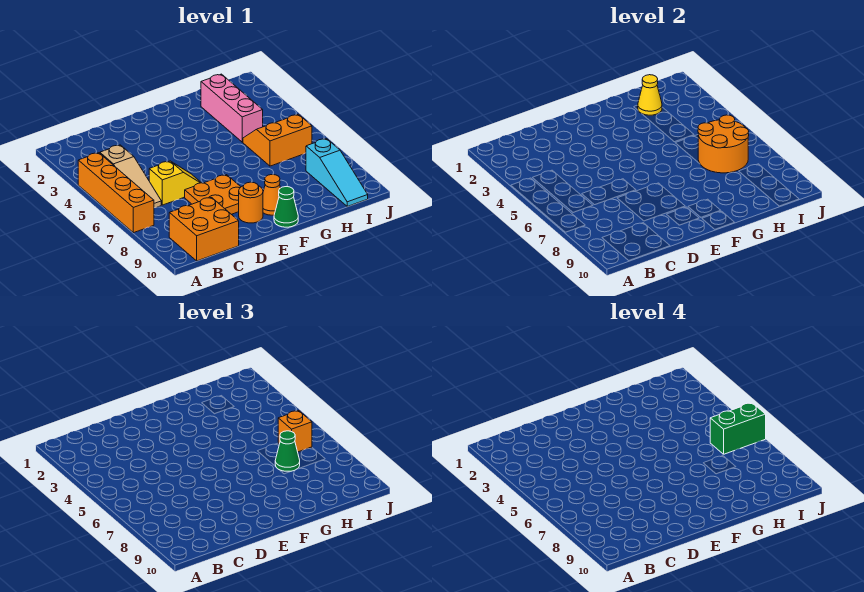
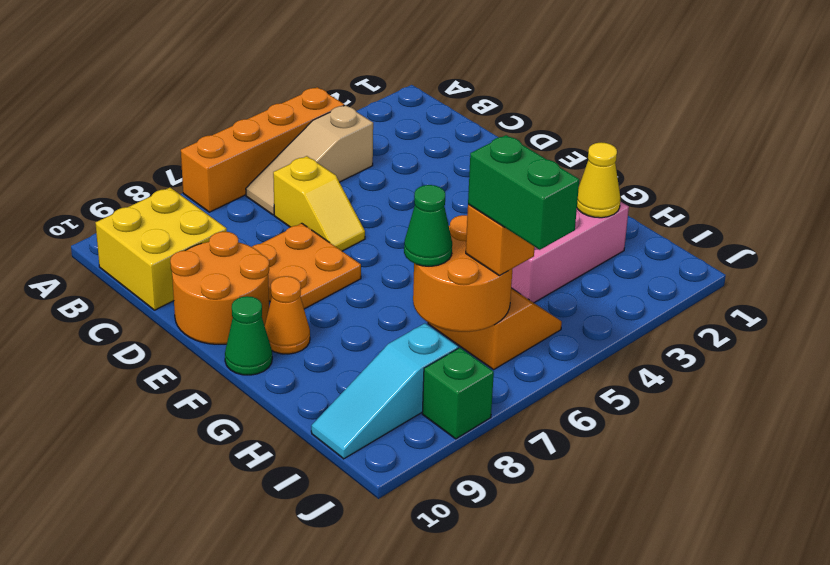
orange 2x2 brick [169,197,239,261] -> yellow 2x2 brick [95,188,227,310]
orange 1x1 round brick [239,182,263,223] -> orange 2x2 round brick [170,232,269,344]
none -> green 1x1 brick [422,348,494,439]

